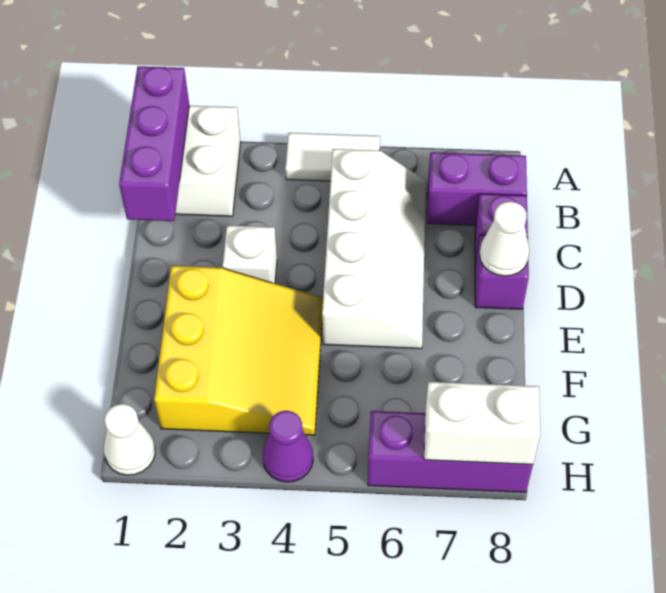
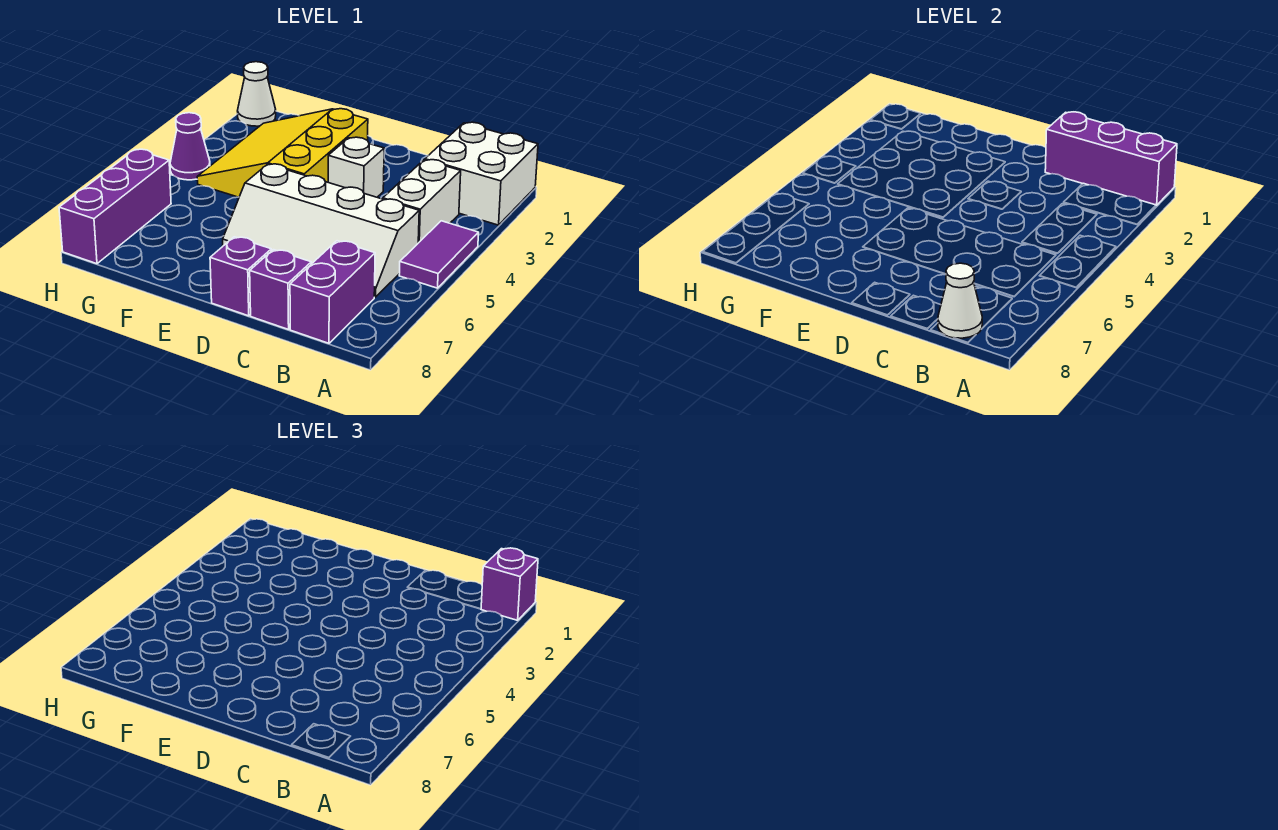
none -> purple 1x1 brick [481,548,538,620]
white 1x2 tile [285,133,380,181] -> purple 1x2 tile [399,221,479,288]
white 1x1 cone [480,201,529,276] -> white 1x1 cone moved to [938,263,982,338]
yellow 3x3 slope [154,266,323,435] -> yellow 3x3 slope turned to [197,109,368,197]
white 1x2 brick [424,382,540,465] -> white 1x2 brick moved to [383,160,461,243]

